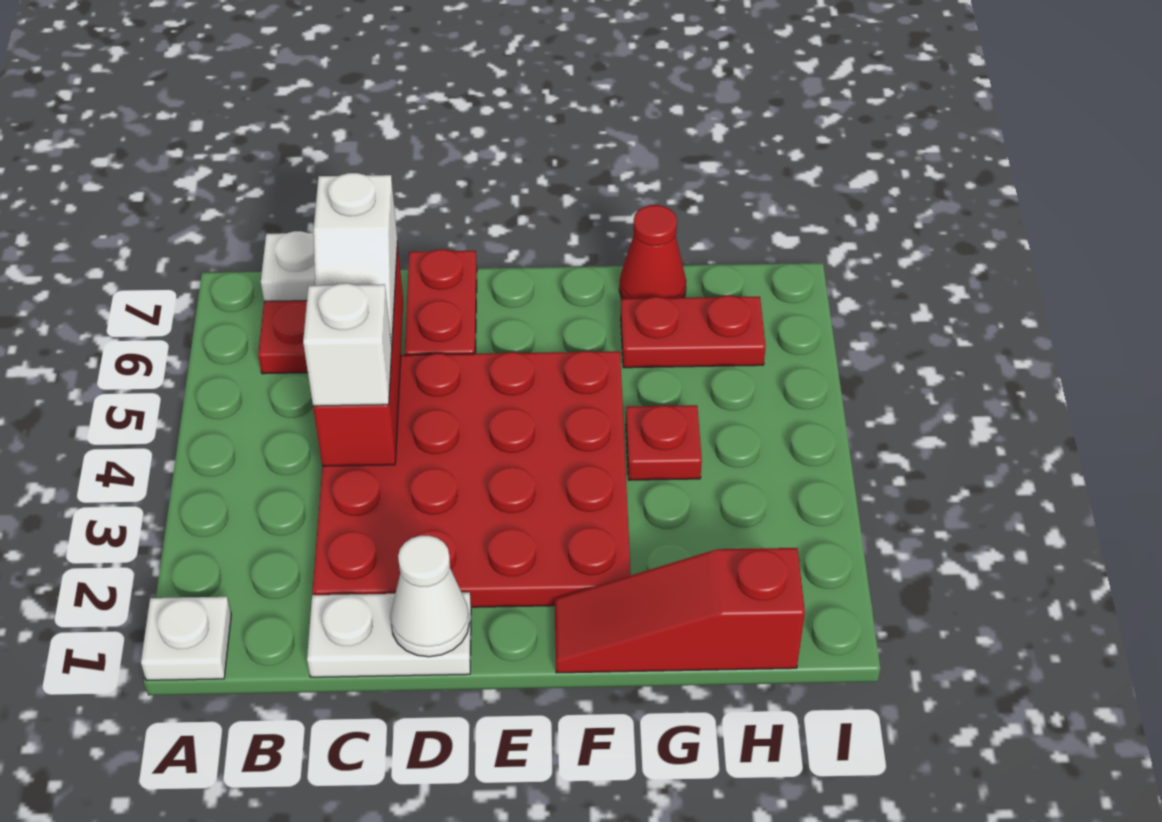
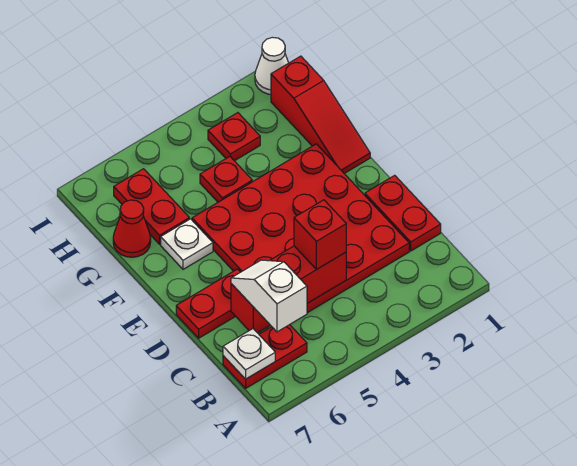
white 1x1 plate [141,597,231,680] -> white 1x1 plate moved to [161,219,213,269]
white 1x2 plate [307,592,471,677] -> red 1x2 plate [365,175,441,251]
white 1x1 brick [303,283,392,406] -> red 1x1 brick [294,200,346,269]
white 1x2 slope [314,173,397,346] -> white 1x2 slope turned to [231,260,307,332]
white 1x1 cone [390,536,469,657] -> white 1x1 cone moved to [255,37,288,94]
none -> red 1x1 plate [208,113,260,161]

